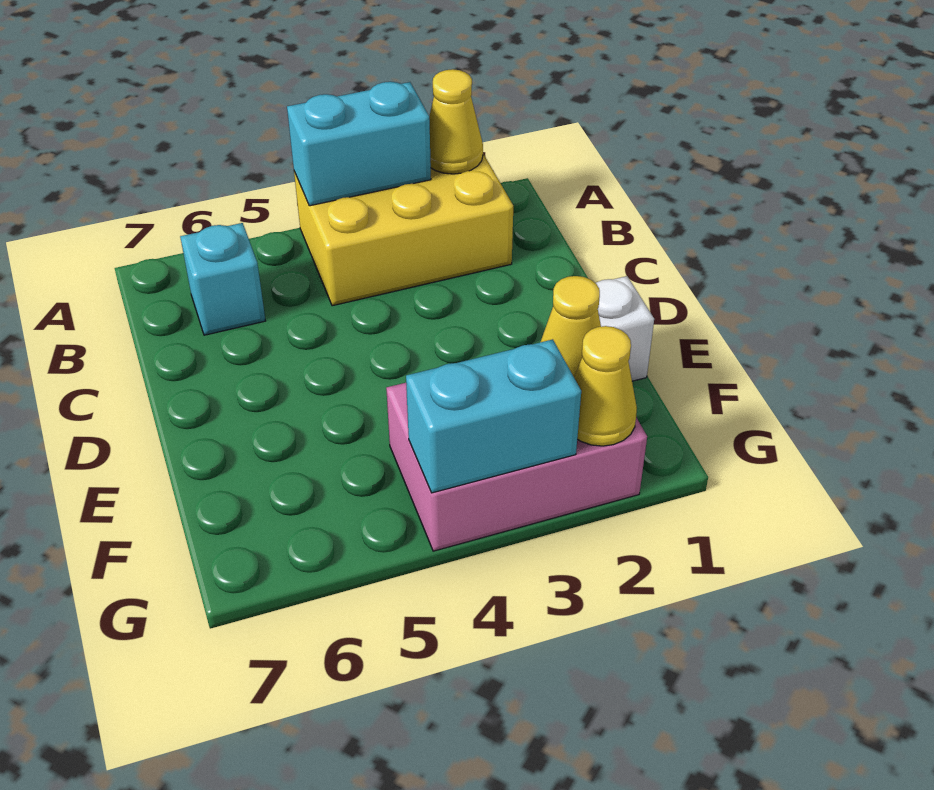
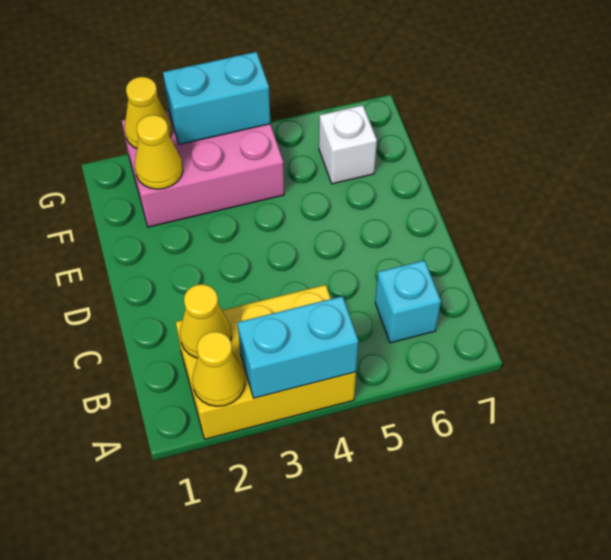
none -> yellow 1x1 cone [180,284,232,358]
white 1x1 brick [596,276,654,381] -> white 1x1 brick moved to [319,105,377,184]

